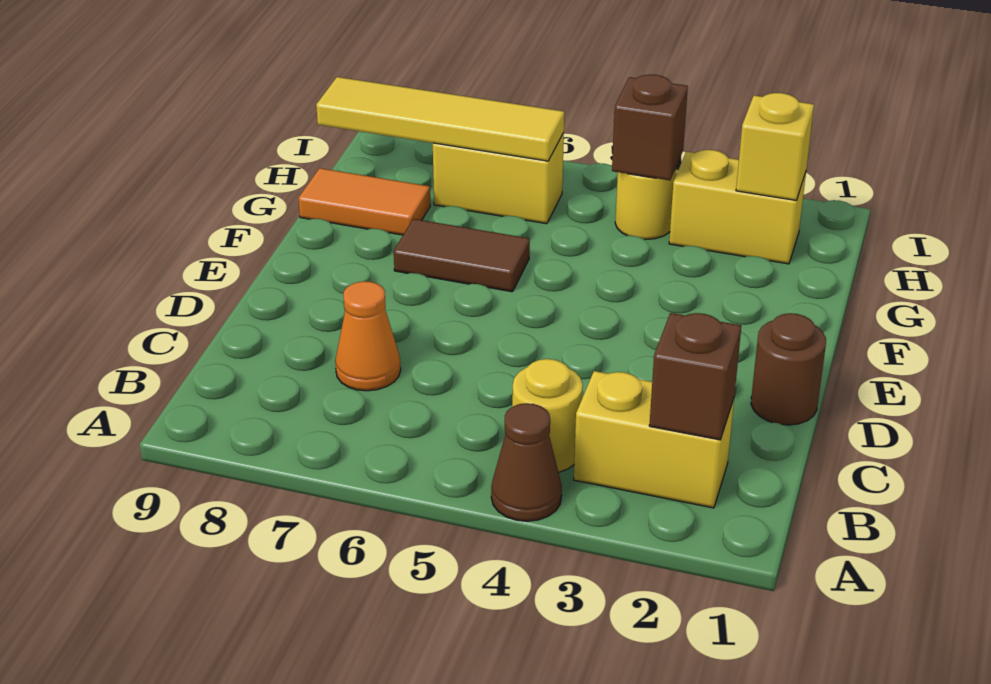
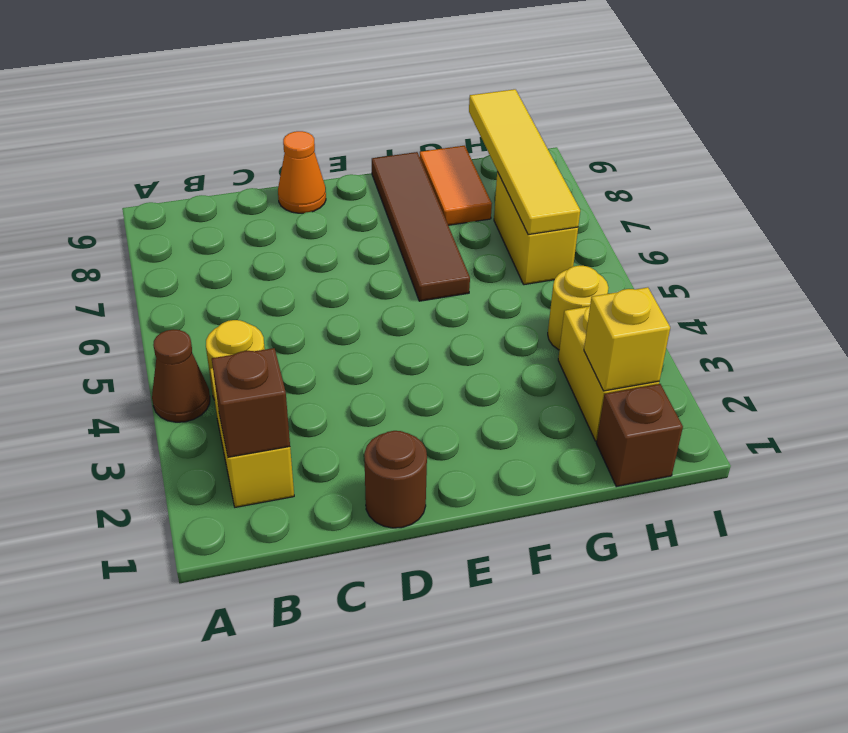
orange 1x1 cone [335,281,401,391] -> orange 1x1 cone moved to [278,131,326,213]
brown 1x2 tile [394,219,530,292] -> brown 1x4 tile [372,152,470,301]
brown 1x1 brick [612,74,688,180] -> brown 1x1 brick moved to [596,384,683,487]

